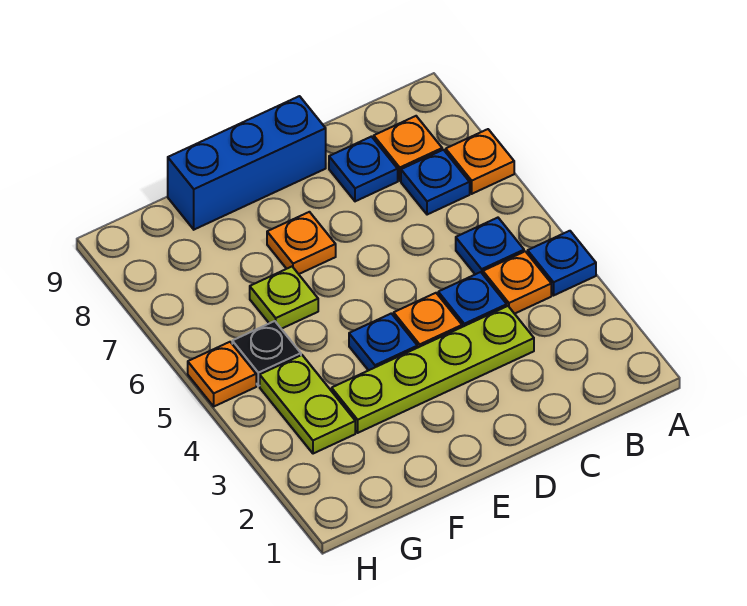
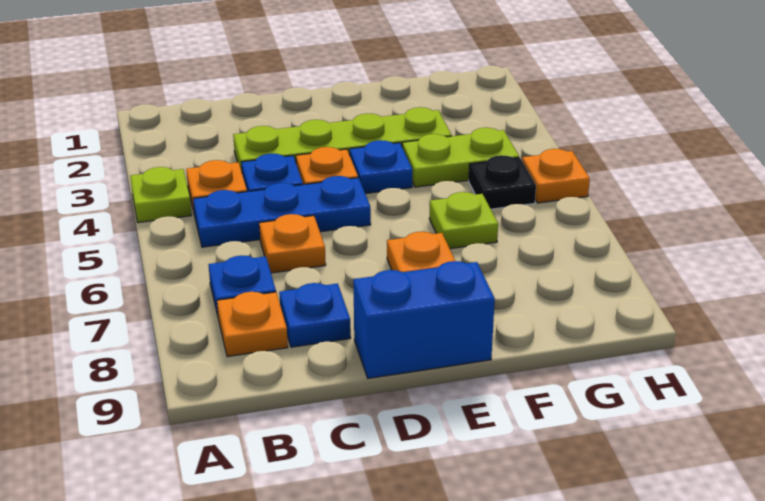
blue 1x1 plate [528,231,596,295] -> lime 1x1 plate [130,167,192,223]
orange 1x1 plate [446,129,514,194] -> orange 1x1 plate moved to [259,214,326,273]
blue 1x1 plate [456,218,524,274] -> blue 1x3 plate [193,176,371,247]
blue 1x3 brick [168,96,326,230] -> blue 1x2 brick [353,261,495,378]
lime 1x2 plate [260,355,355,454] -> lime 1x2 plate turned to [402,128,519,187]

